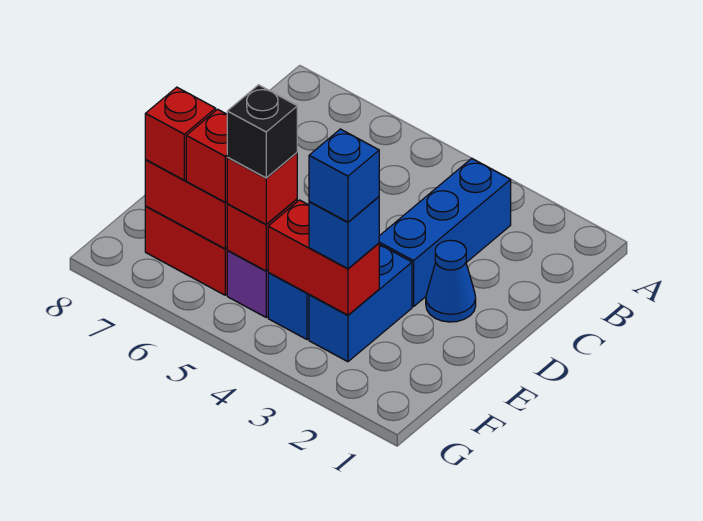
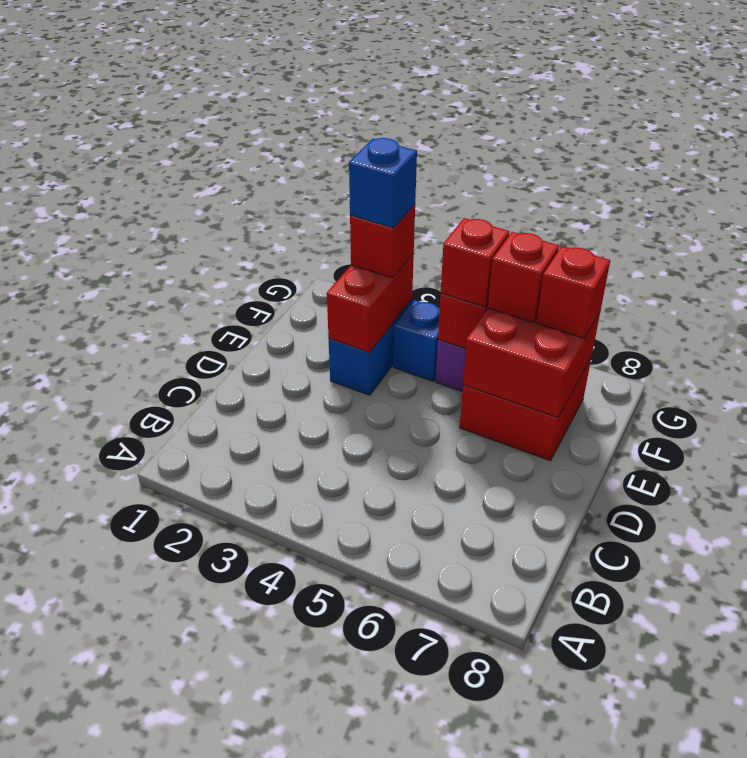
blue 1x3 brick [379,158,511,307] -> none
blue 1x1 cone [426,240,476,322] -> none
red 1x2 brick [268,200,379,315] -> red 1x2 brick turned to [327,254,414,352]
blue 1x1 brick [309,197,379,269] -> red 1x1 brick [350,204,415,278]
black 1x1 brick [227,85,297,178] -> none

